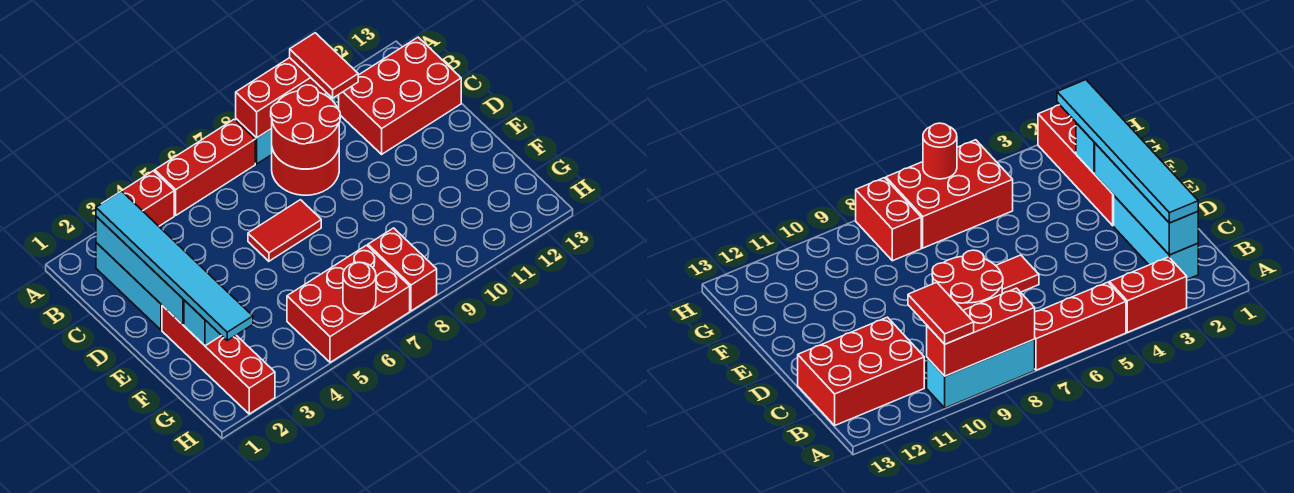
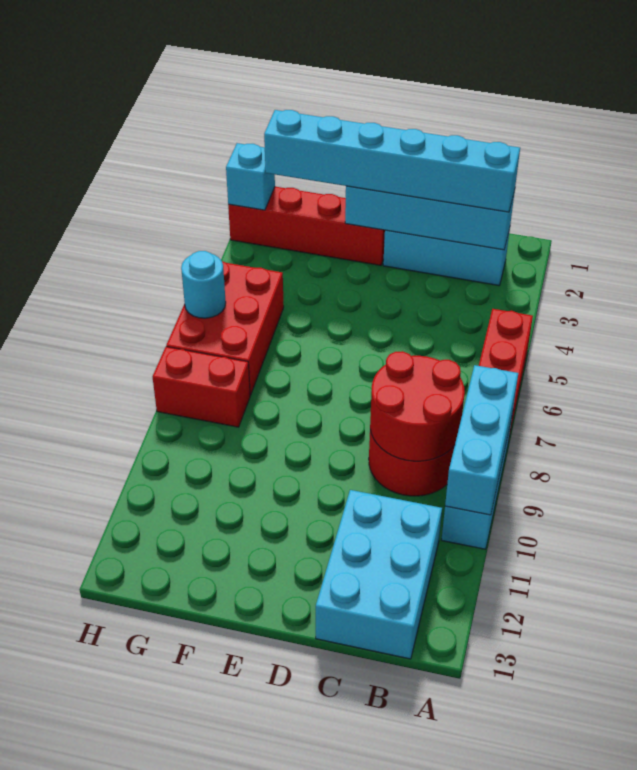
red 1x2 brick [122,171,174,226] -> none
red 1x3 brick [236,58,327,138] -> cyan 1x3 brick [445,365,518,515]
red 1x2 tile [290,33,358,98] -> none
cyan 1x6 tile [96,191,253,340] -> cyan 1x6 brick [264,110,520,212]
red 2x3 brick [339,37,461,154] -> cyan 2x3 brick [316,490,442,659]
red 1x2 tile [248,200,321,261] -> none
cyan 1x1 brick [184,300,222,346] -> cyan 1x1 brick moved to [226,143,275,210]
red 1x1 round brick [343,262,376,314] -> cyan 1x1 round brick [181,251,226,318]

